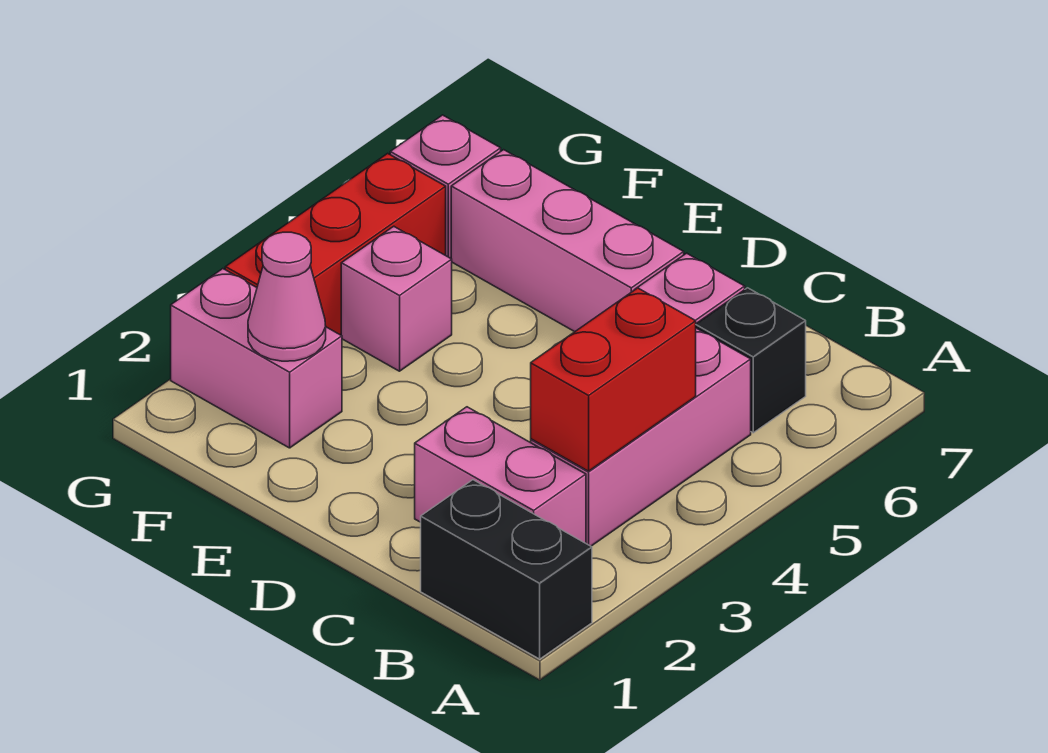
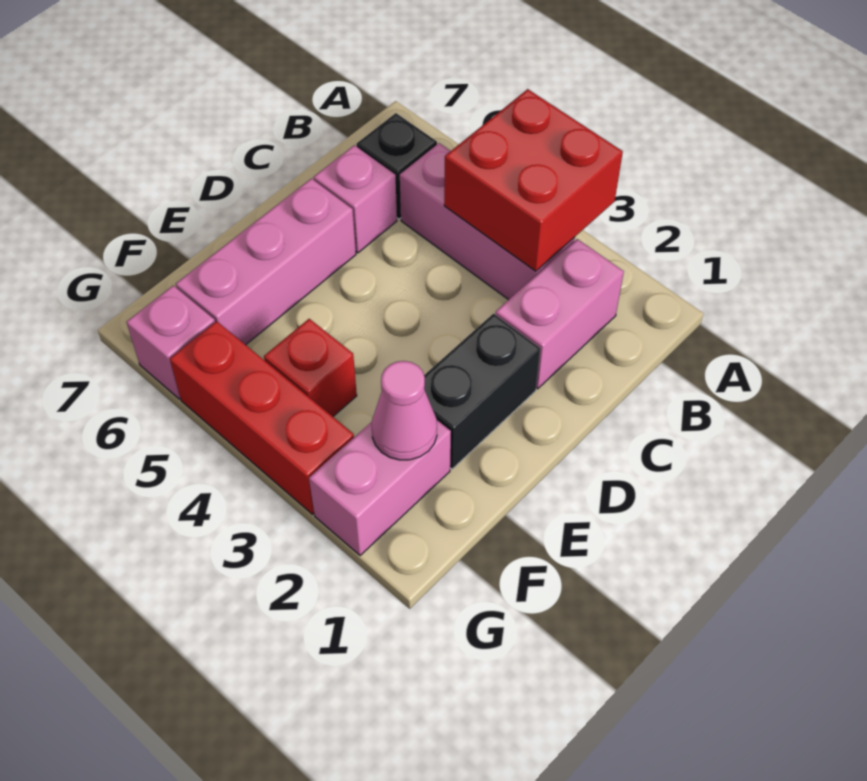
black 1x2 brick [421,480,592,659] -> black 1x2 brick moved to [424,314,540,469]
red 1x2 brick [531,288,696,471] -> red 2x2 brick [444,89,623,271]
pink 1x1 brick [341,226,452,371] -> red 1x1 brick [264,319,357,416]

